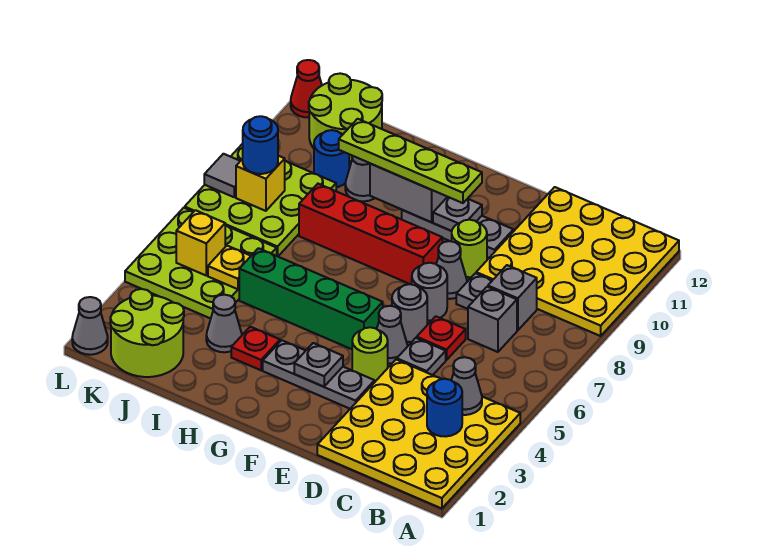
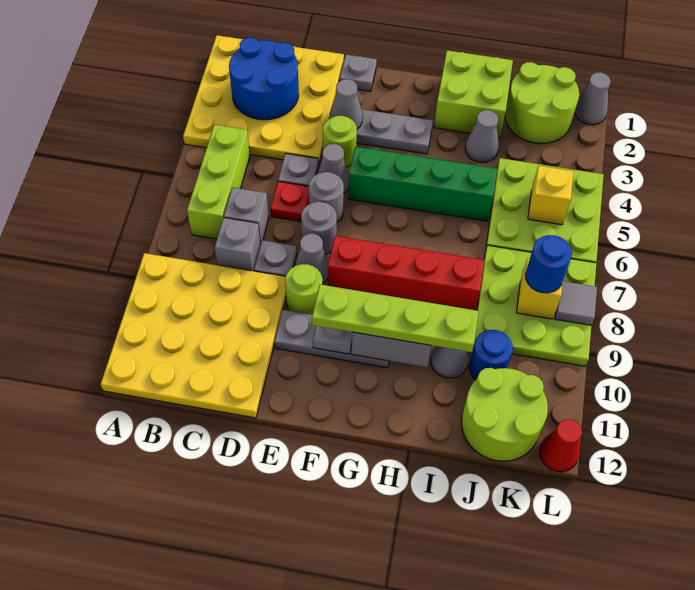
blue 1x1 round brick [427,379,462,437] -> blue 2x2 round brick [229,38,299,120]
grey 1x1 cone [451,357,482,415] -> grey 1x1 cone moved to [330,79,363,129]
none -> lime 1x3 brick [187,125,250,239]
grey 1x1 plate [294,343,343,387] -> grey 1x1 plate moved to [340,55,377,91]
none -> lime 2x2 brick [434,50,513,138]
red 1x1 plate [231,327,280,370] -> none
yellow 1x1 plate [208,246,251,289] -> none

